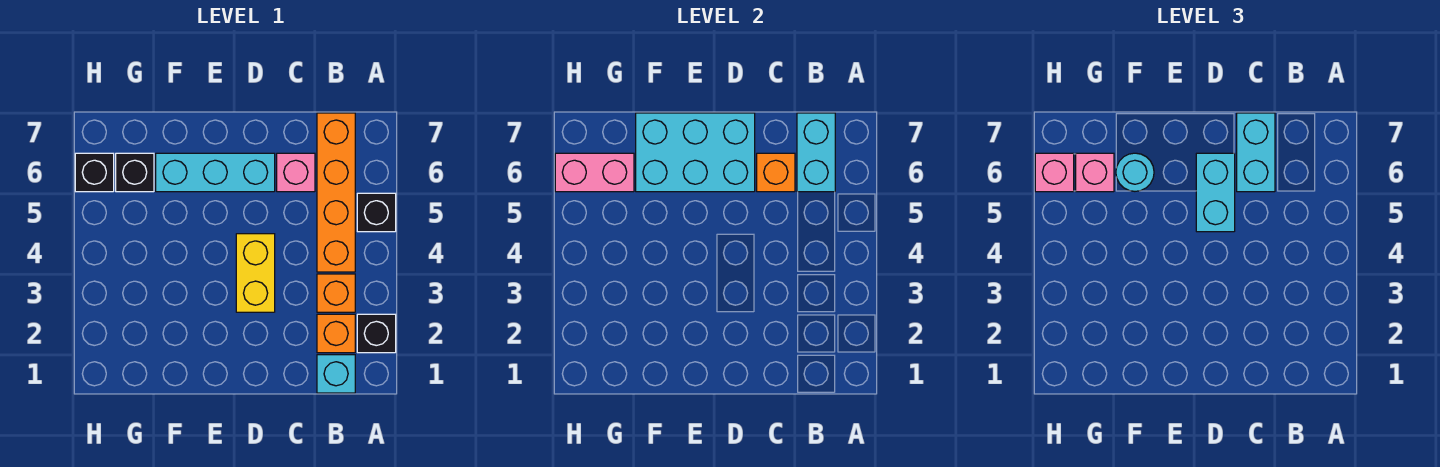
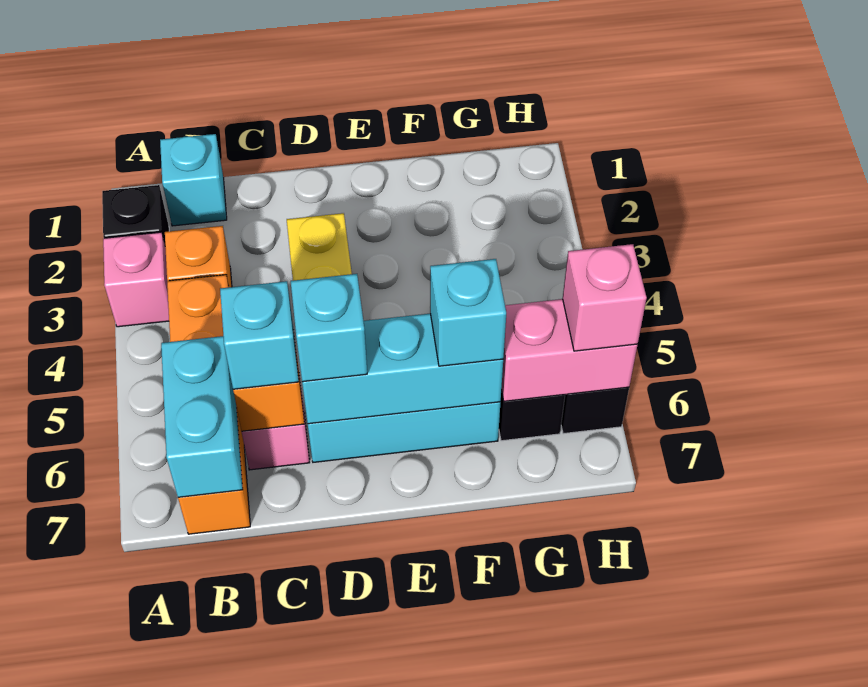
black 1x1 brick [357,193,396,232] -> none
orange 1x1 brick [317,314,355,353] -> none
cyan 1x2 brick [1237,113,1275,192] -> cyan 1x1 brick [220,281,299,389]
cyan 1x2 brick [1196,153,1235,232] -> cyan 1x1 brick [291,274,367,382]
cyan 2x3 brick [636,113,755,192] -> cyan 1x3 brick [302,313,503,424]
cyan 1x1 round brick [1116,153,1154,191] -> cyan 1x1 brick [430,259,506,366]
pink 1x1 brick [1076,153,1114,192] -> pink 1x1 brick moved to [103,232,169,327]

